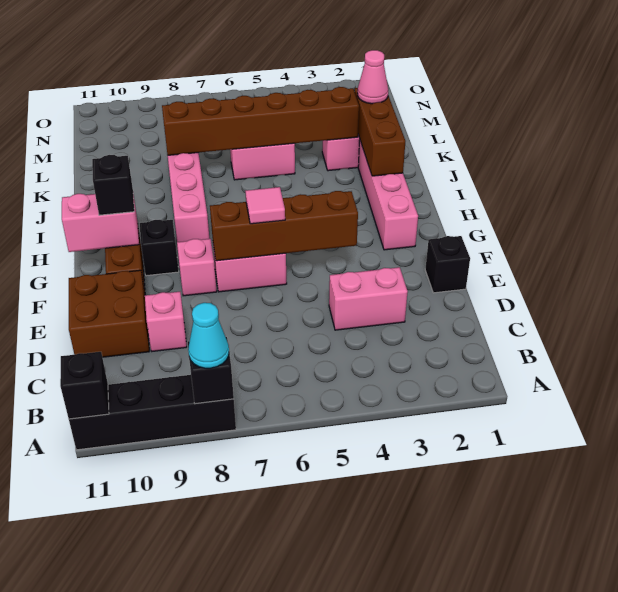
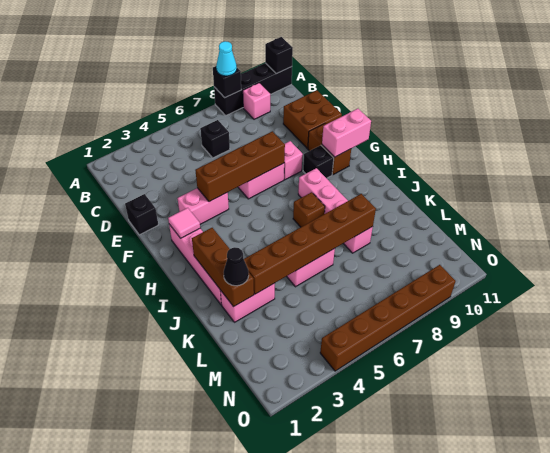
pink 1x2 brick [329,267,408,330] -> pink 1x2 brick moved to [178,188,229,224]
pink 1x1 brick [145,292,187,351] -> pink 1x1 brick moved to [243,83,270,119]
pink 1x1 tile [245,187,285,224] -> pink 1x1 tile moved to [168,208,200,238]
black 1x1 brick [92,155,134,215] -> black 1x1 brick moved to [200,120,230,158]
none -> brown 1x1 brick [293,192,325,227]
pink 1x1 cone [357,50,388,104] -> black 1x1 cone [224,247,249,286]
none -> brown 1x6 brick [320,265,456,371]

